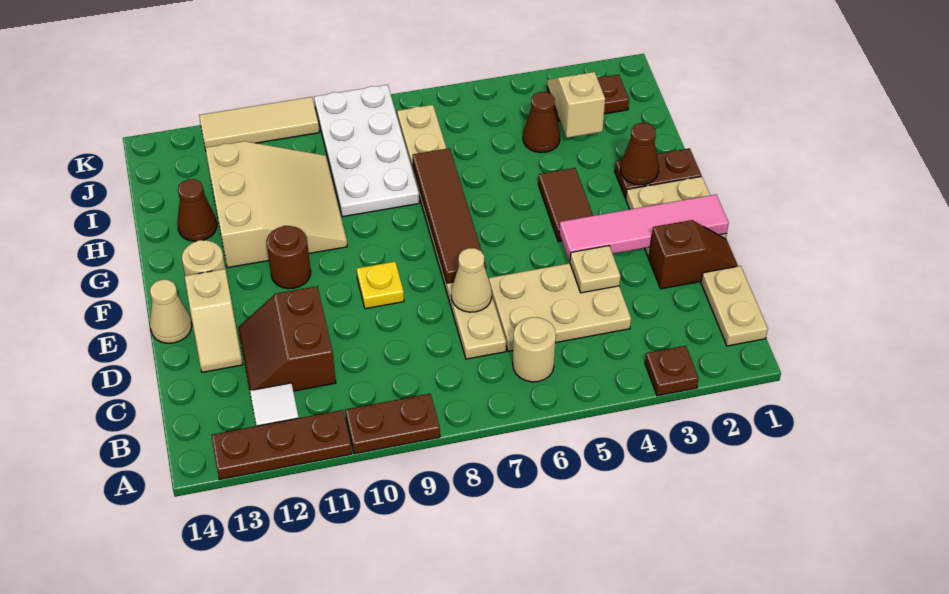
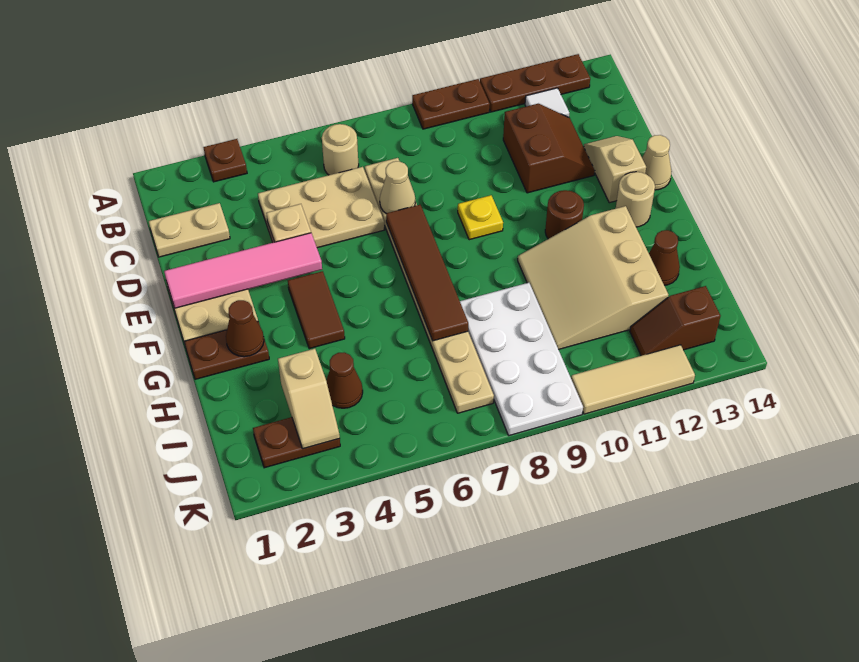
tan 1x2 plate [701,266,768,346] -> tan 1x2 plate turned to [149,203,230,257]
brown 1x2 slope [649,220,738,289] -> brown 1x2 slope moved to [630,286,720,356]

